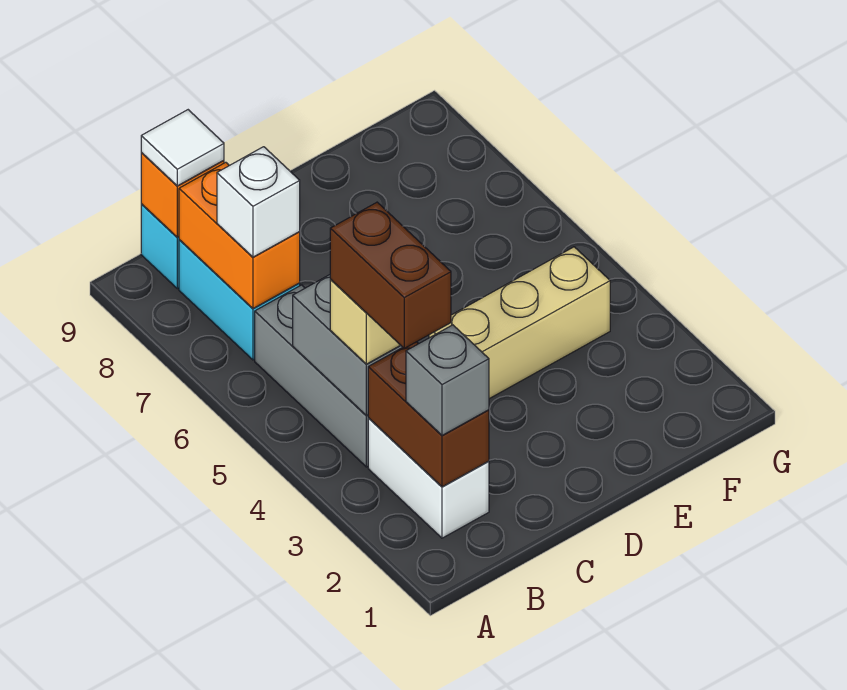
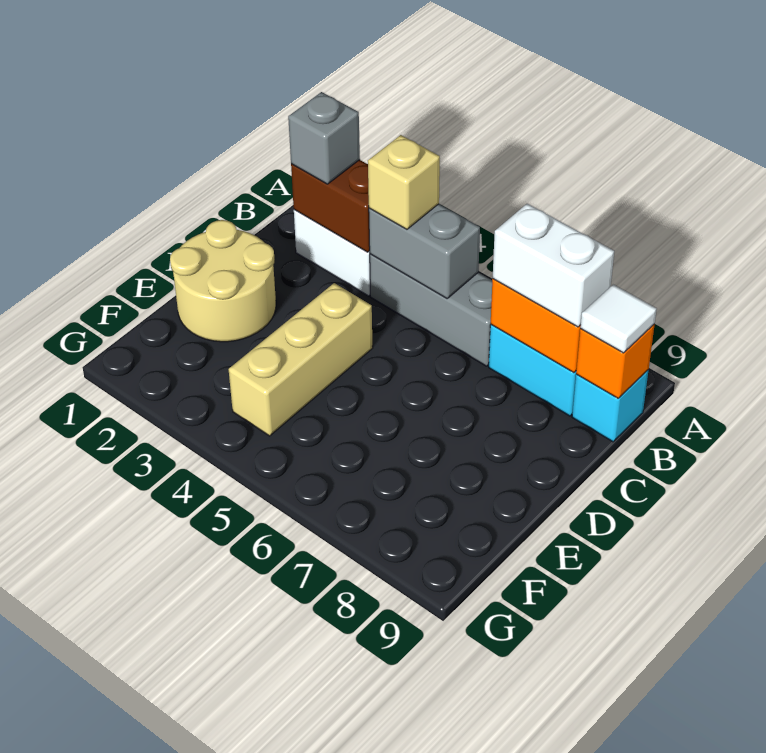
brown 1x2 brick [330,202,451,348] -> none
white 1x1 brick [217,147,300,257] -> white 1x2 brick [493,204,614,327]
none -> tan 2x2 round brick [170,220,276,342]

